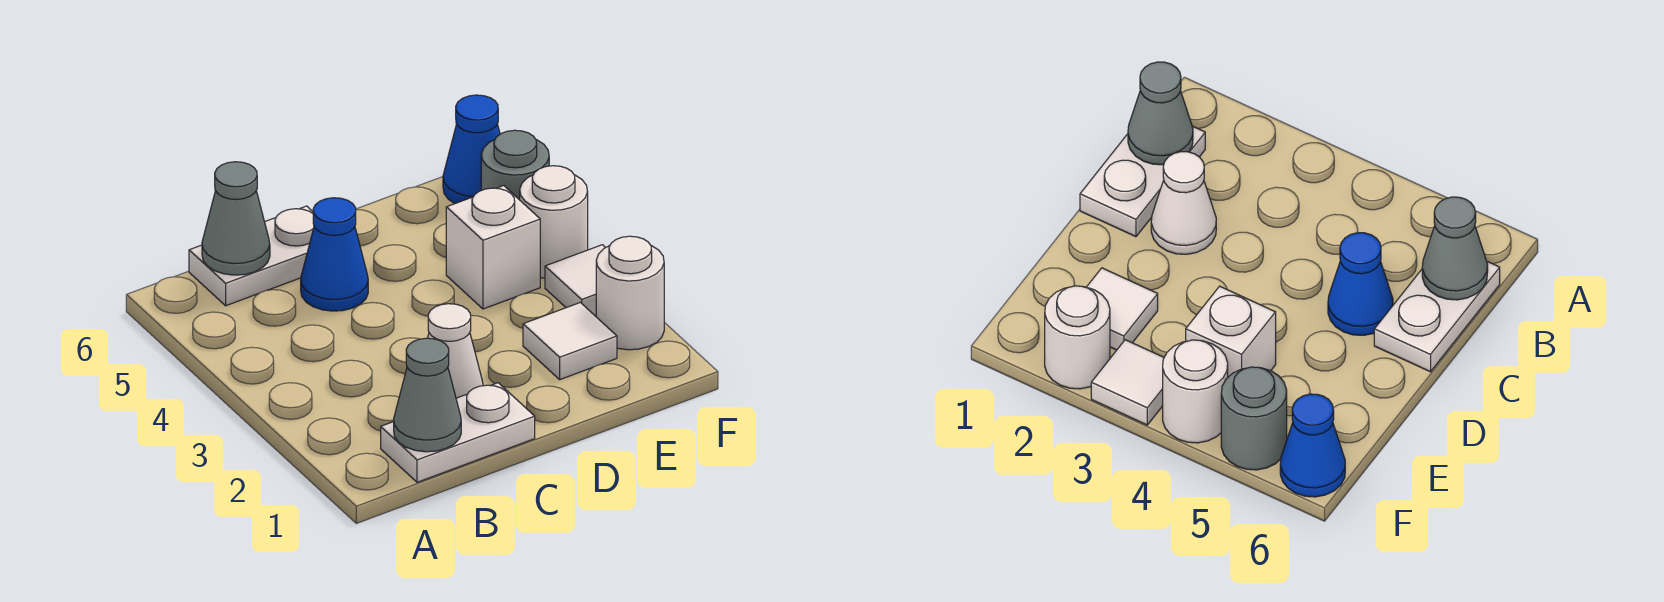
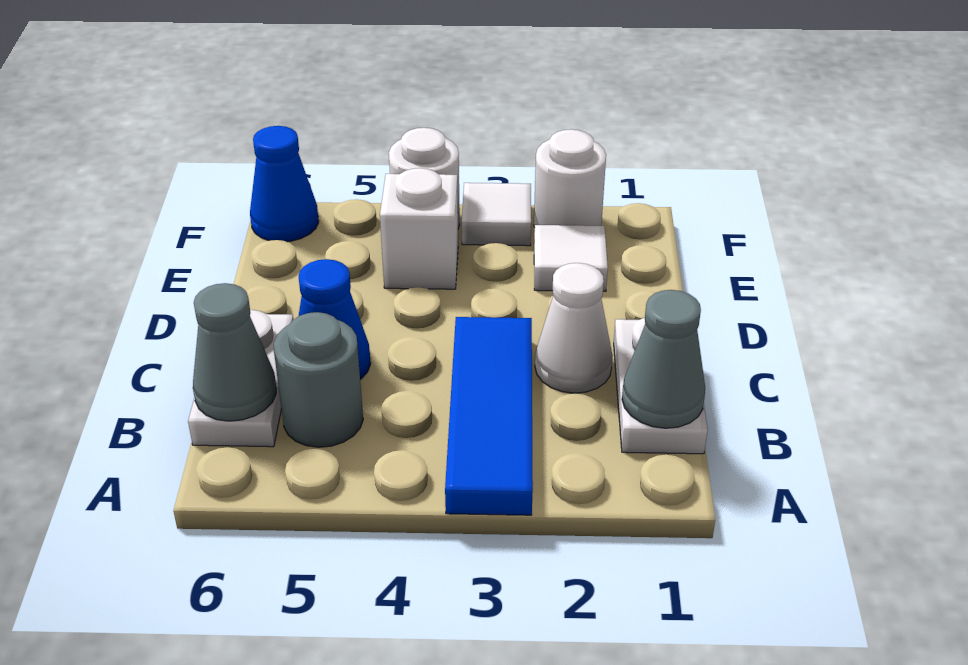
none -> blue 1x3 tile [445,317,533,515]
grey 1x1 round brick [481,130,549,200] -> grey 1x1 round brick moved to [274,312,363,447]

